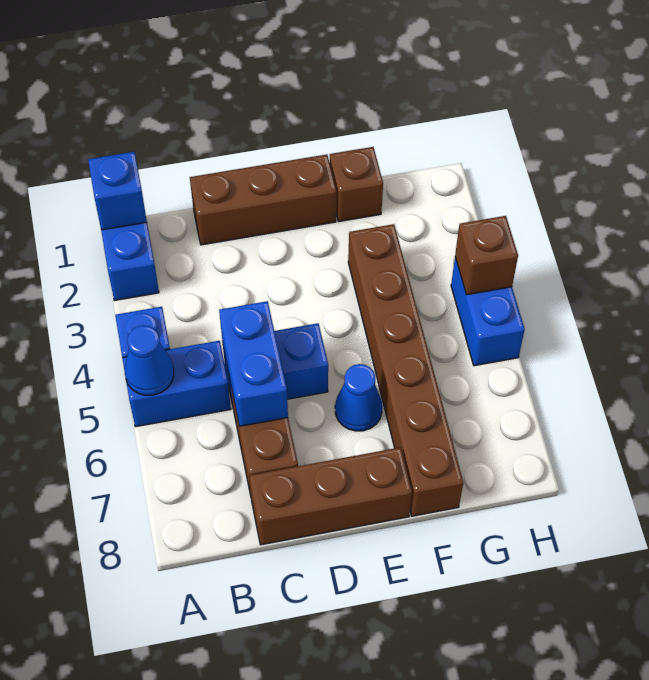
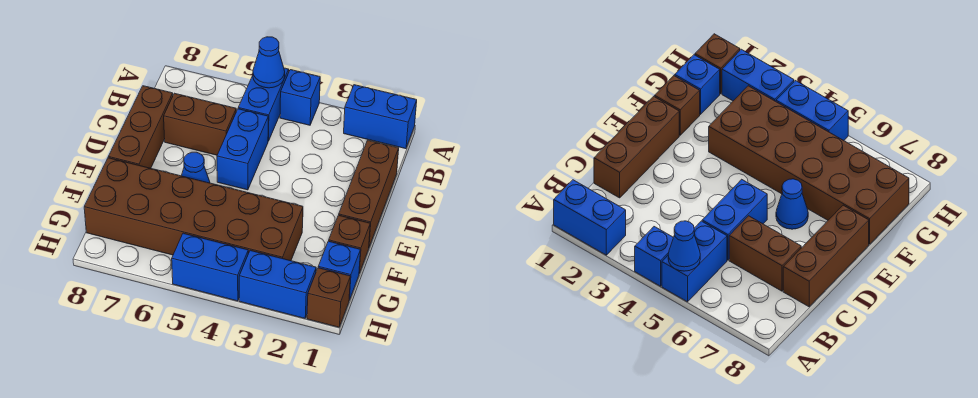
blue 1x1 brick [88,152,147,230] -> blue 1x1 brick moved to [318,241,360,300]
blue 1x2 brick [219,301,288,426] -> blue 1x2 brick moved to [239,250,316,318]
brown 1x6 brick [348,224,463,516] -> brown 2x6 brick [84,158,303,261]
brown 1x1 brick [455,216,518,295] -> brown 1x1 brick moved to [307,268,350,327]

